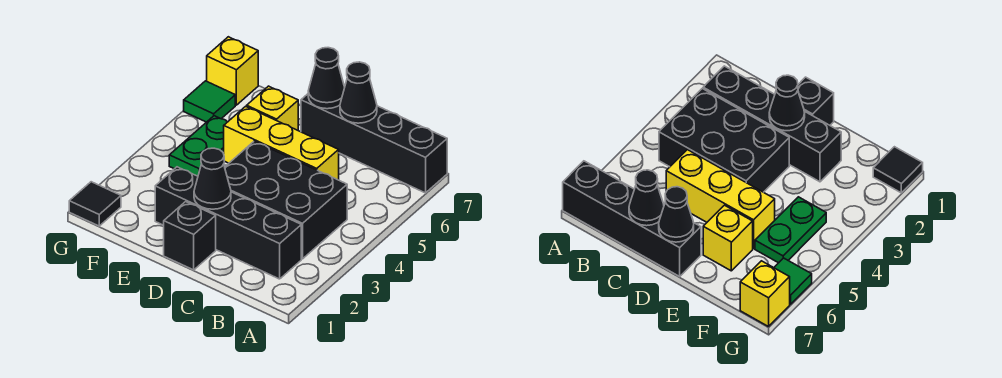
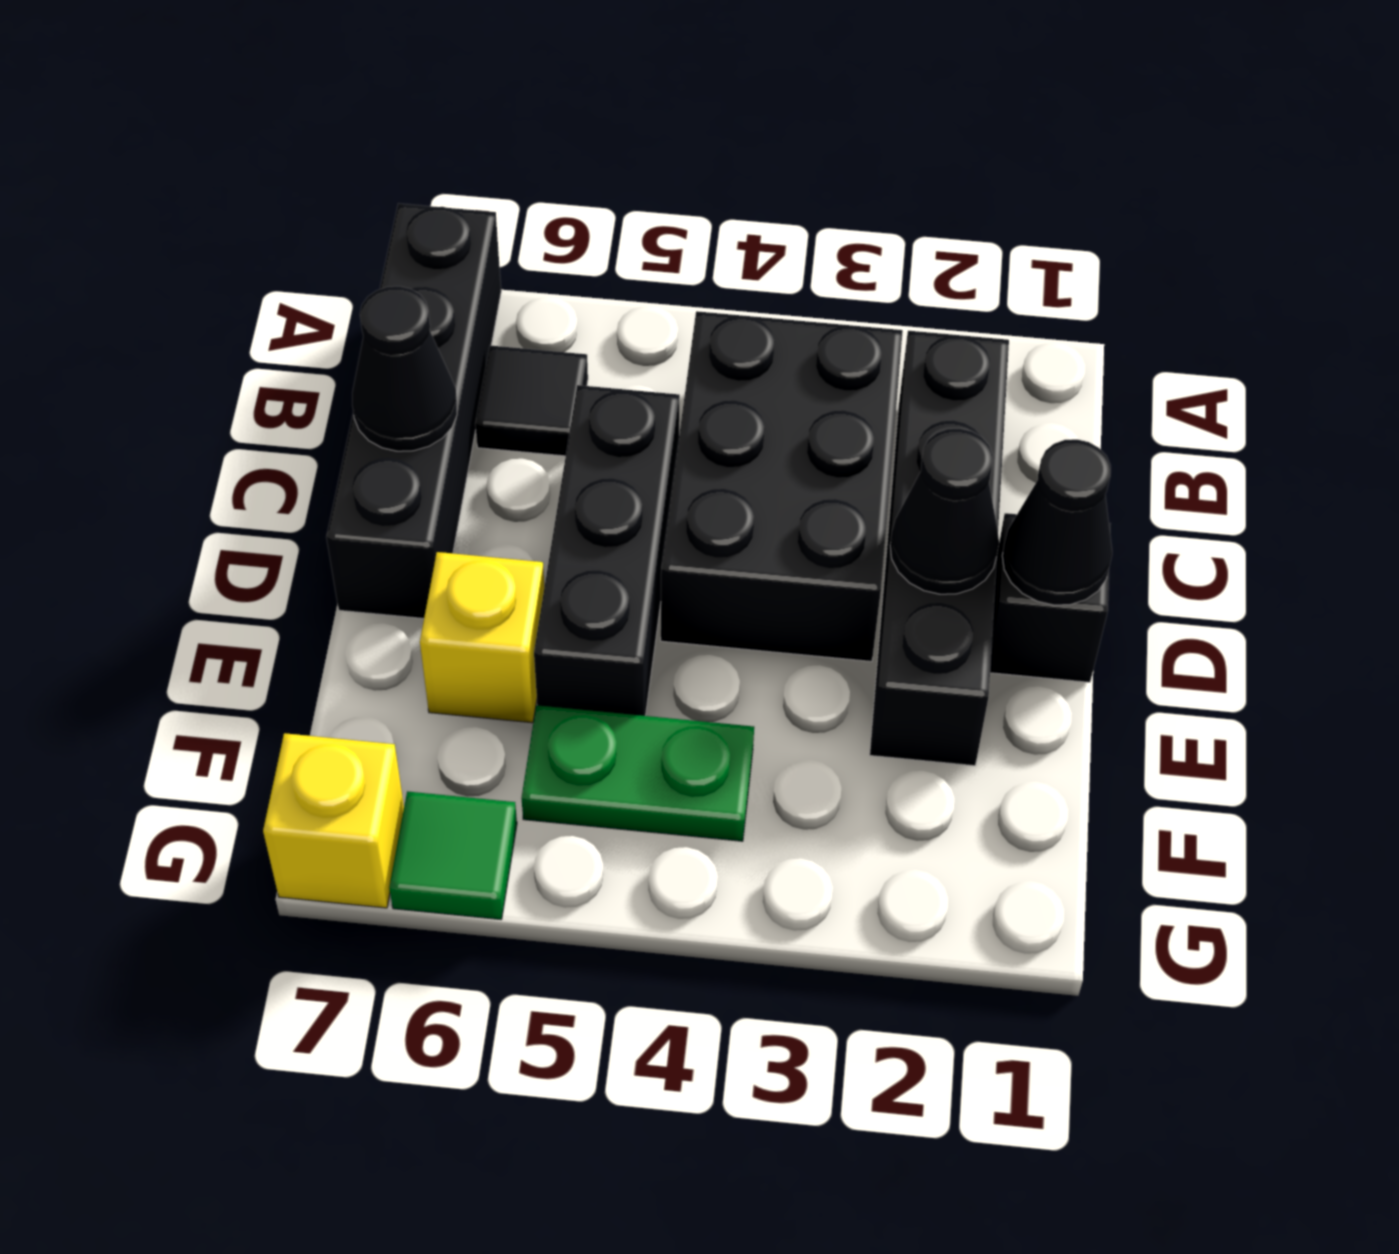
yellow 1x3 brick [224,106,339,180] -> black 1x3 brick [534,385,680,716]
black 1x1 cone [308,48,345,109] -> black 1x1 cone moved to [1002,439,1112,605]
black 1x1 tile [69,182,121,226] -> black 1x1 tile moved to [475,345,588,456]

